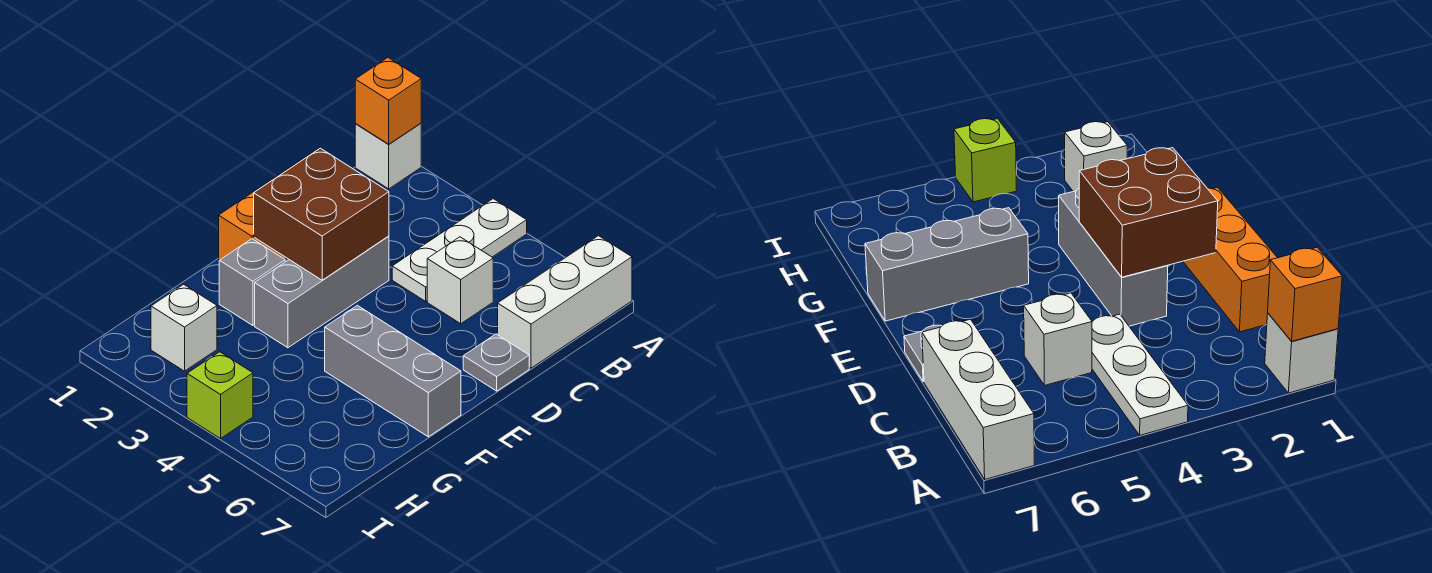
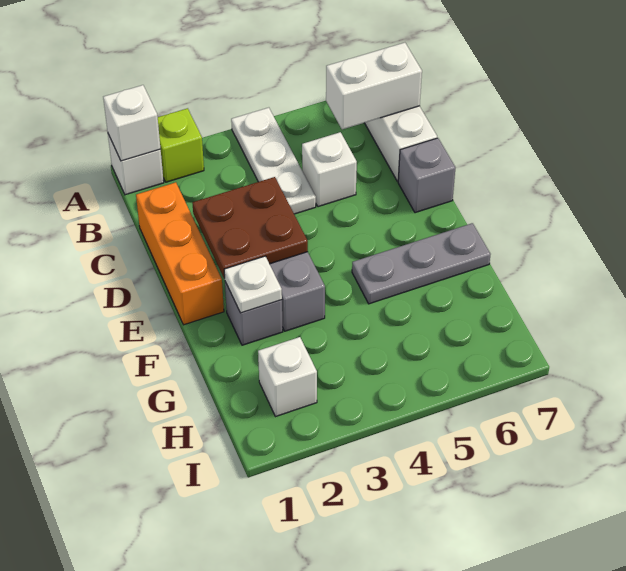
orange 1x1 brick [355,58,421,144] -> white 1x1 brick [103,85,160,161]
none -> white 1x2 brick [326,43,422,129]
brown 2x2 brick [254,148,389,280] -> brown 2x2 plate [192,177,308,278]
grey 1x1 plate [463,334,529,391] -> grey 1x1 brick [398,138,455,213]
none -> white 1x1 plate [224,256,282,313]
grey 1x3 brick [325,305,461,437] -> grey 1x3 plate [352,223,491,304]
lime 1x1 brick [187,352,253,439] -> lime 1x1 brick moved to [158,108,204,182]

